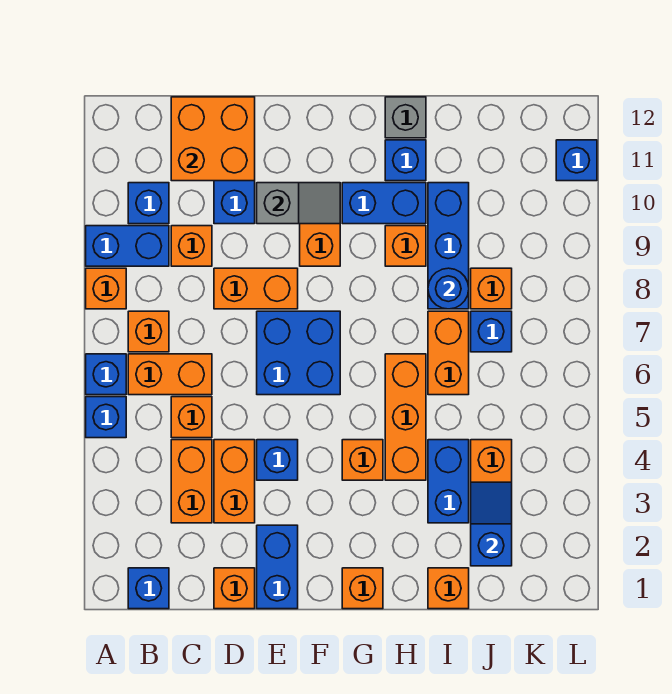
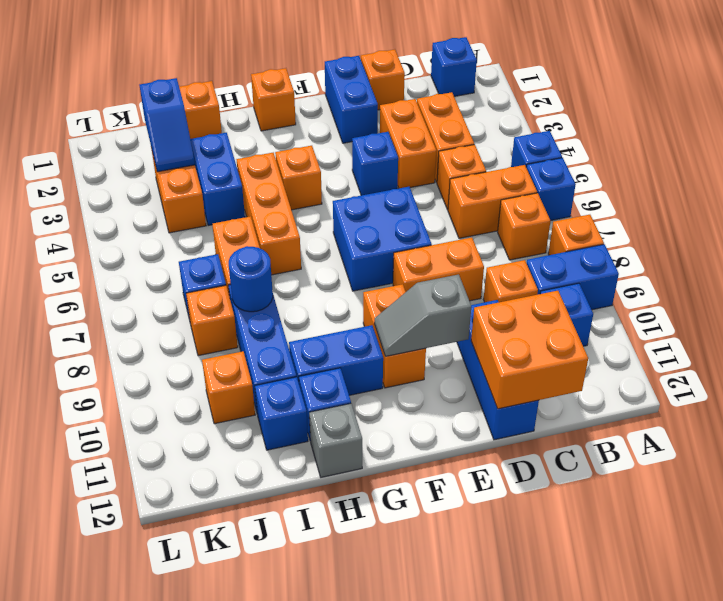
orange 1x1 brick [385,226,426,266] -> orange 1x1 brick moved to [202,351,255,424]
blue 1x1 brick [556,140,597,181] -> blue 1x1 brick moved to [255,377,308,450]

